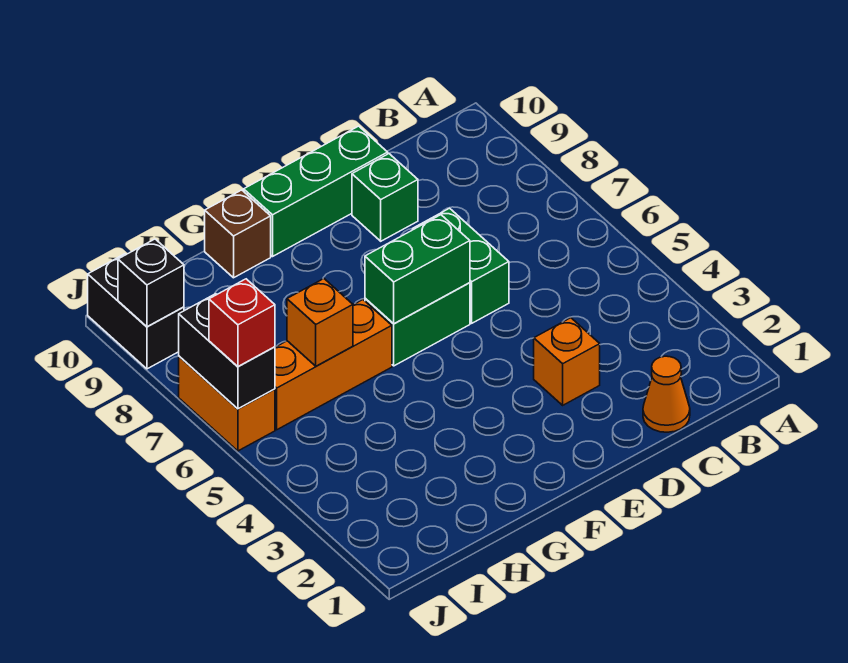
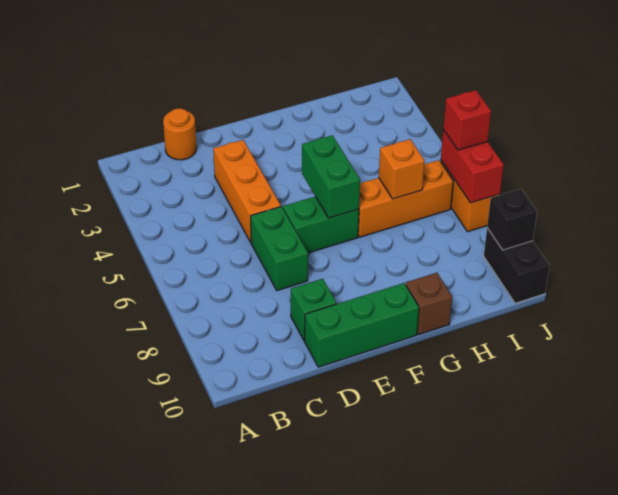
orange 1x1 cone [643,356,690,432] -> orange 1x1 round brick [163,108,197,160]
orange 1x1 brick [534,318,600,405] -> orange 1x3 brick [213,140,281,242]
green 1x2 brick [365,215,470,324] -> green 1x2 brick turned to [302,135,360,218]
black 1x2 brick [179,294,275,409] -> red 1x2 brick [441,130,504,203]

